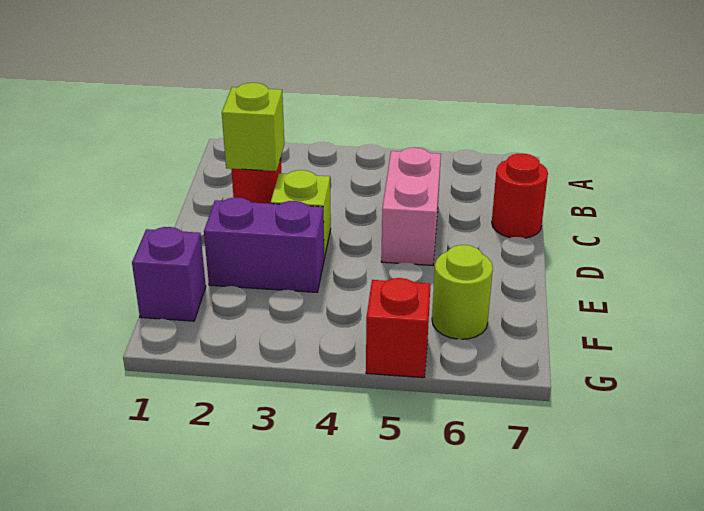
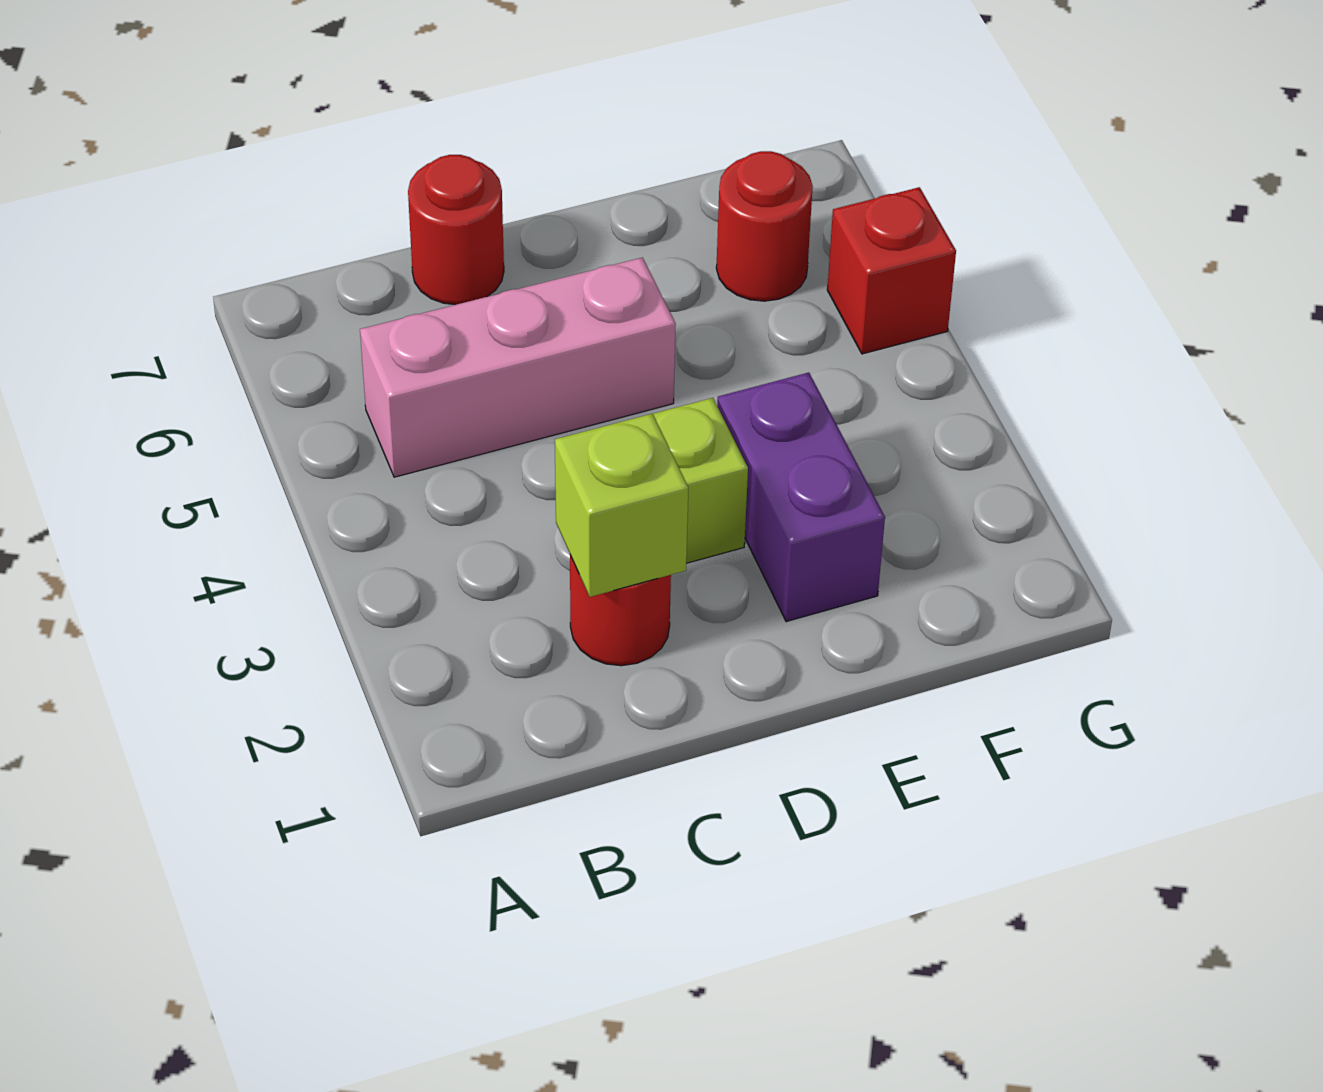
pink 1x2 brick [381,148,441,265] -> pink 1x3 brick [360,258,676,477]
purple 1x1 brick [132,227,206,321] -> none
lime 1x1 round brick [432,245,493,339] -> red 1x1 round brick [716,151,813,301]

